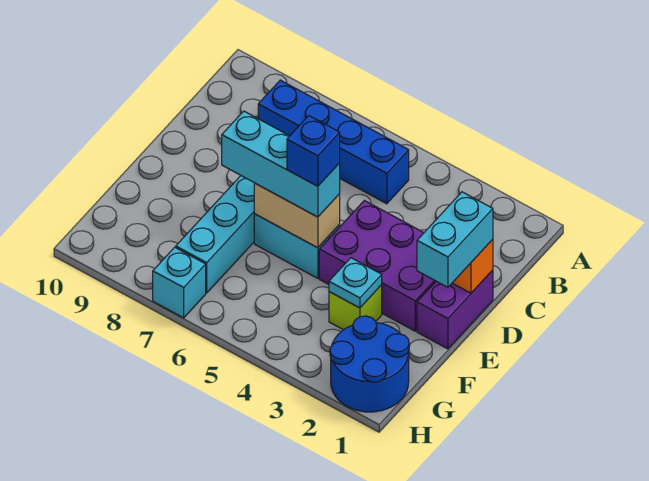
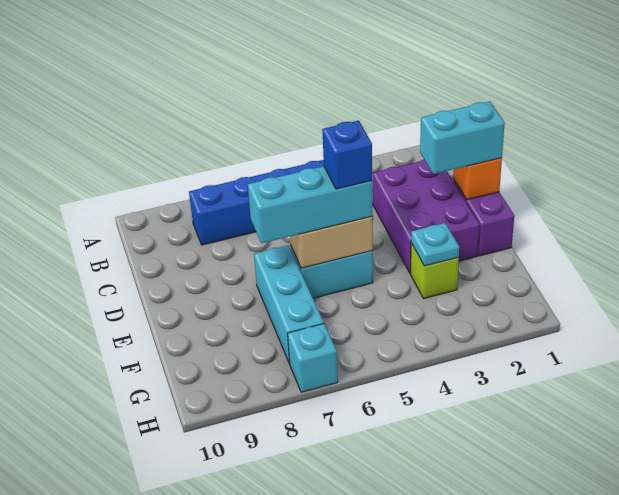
cyan 1x2 brick [417,192,493,287] -> cyan 1x2 brick turned to [420,102,505,174]
purple 2x3 brick [319,201,436,331] -> purple 2x3 brick turned to [372,159,480,273]
blue 2x2 round brick [330,316,409,412] -> none

